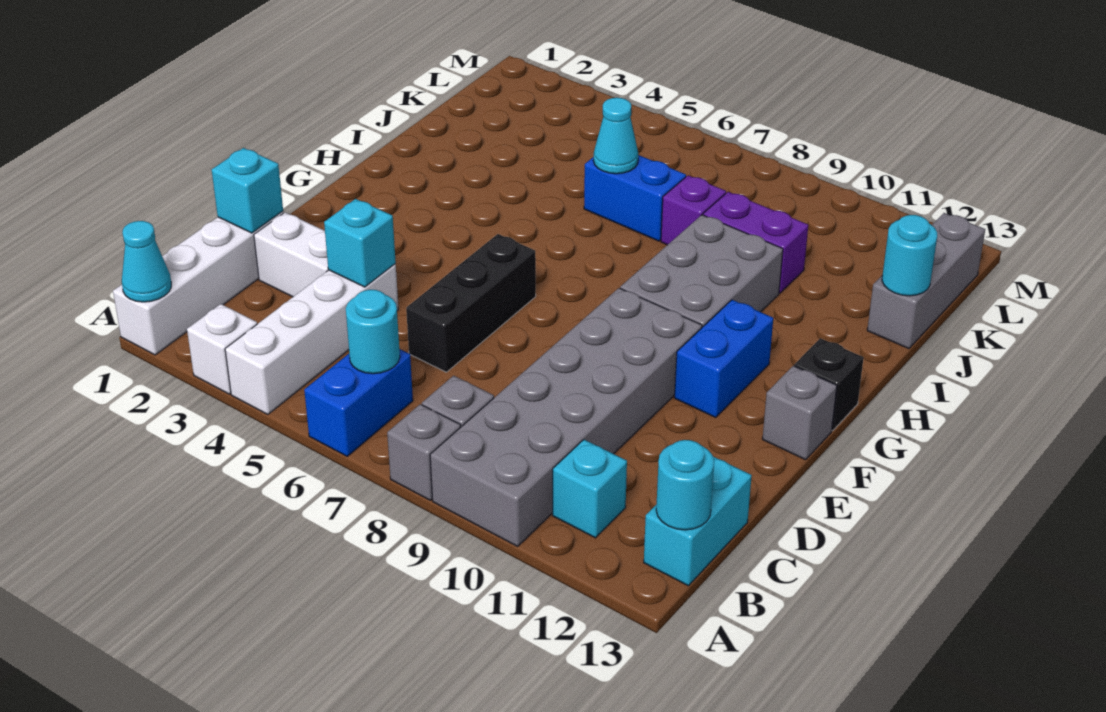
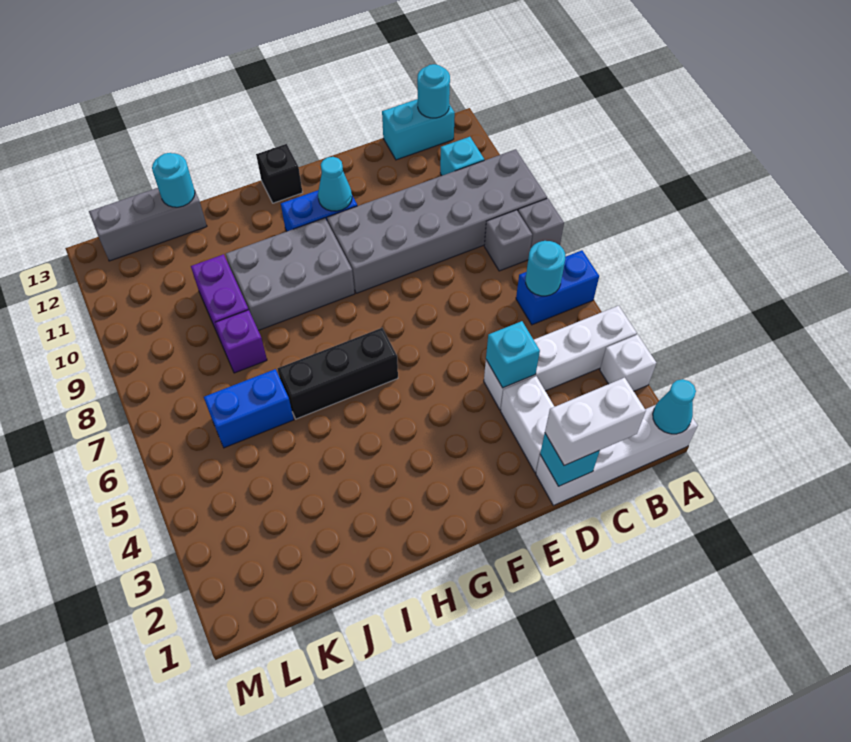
none -> white 1x2 brick [545,377,646,465]
black 1x3 brick [406,234,536,372] -> black 1x3 brick moved to [277,328,398,419]
grey 1x1 brick [763,366,837,460] -> none
blue 1x2 brick [584,155,686,241] -> blue 1x2 brick turned to [204,369,294,448]
cyan 1x1 cone [593,98,638,174] -> cyan 1x1 cone moved to [318,157,352,211]

